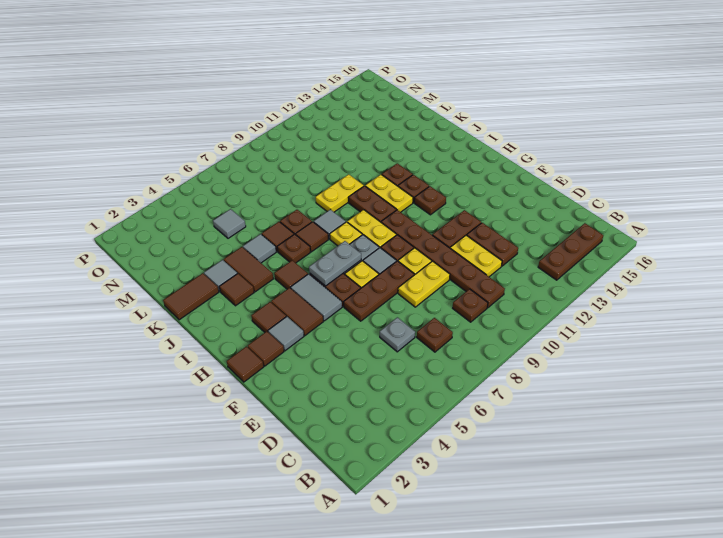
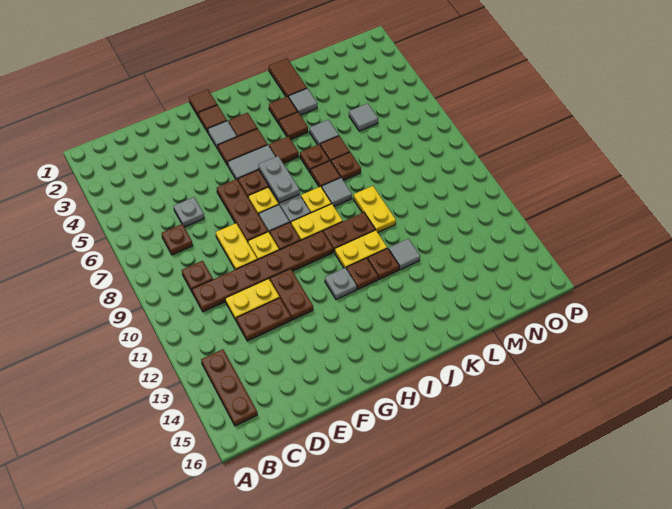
brown 1x1 plate [414,186,446,215] -> grey 1x1 plate [325,268,357,300]
brown 1x2 tile [224,247,273,292] -> brown 1x1 tile [279,112,308,139]
none -> grey 1x1 tile [389,239,420,270]

